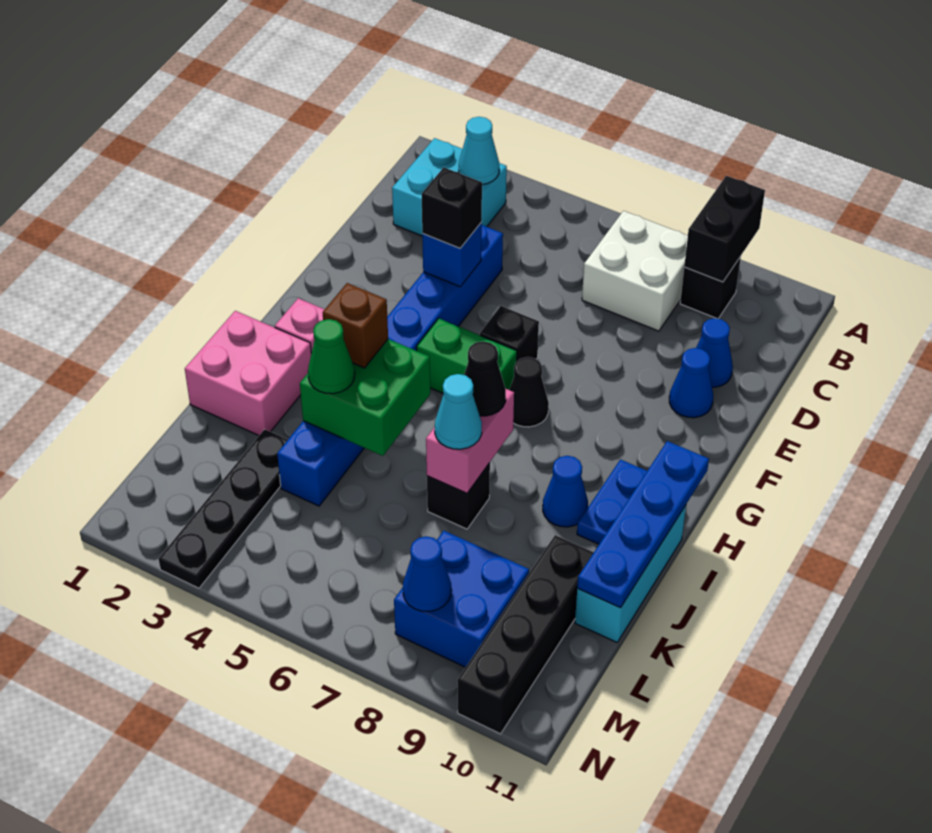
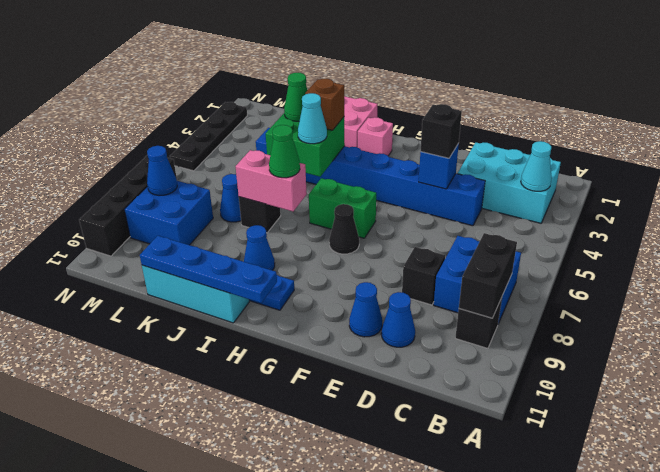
black 1x2 brick [684,176,765,282] -> black 1x2 brick turned to [459,233,517,318]
cyan 2x2 brick [392,138,507,236] -> cyan 2x3 brick [458,142,561,223]
white 2x2 brick [582,211,688,331] -> blue 2x2 brick [434,236,521,324]
black 1x1 brick [480,306,539,361] -> black 1x1 brick moved to [402,247,445,305]
green 1x2 brick [417,318,517,393] -> green 1x2 brick turned to [309,178,376,238]
black 1x1 cone [464,341,506,416] -> green 1x1 cone [269,125,300,178]
cyan 1x1 cone [435,374,482,449] -> cyan 1x1 cone moved to [298,93,327,144]
black 1x4 plate [159,429,288,588] -> black 1x4 plate turned to [170,102,247,171]
none -> blue 1x1 cone [220,174,241,222]
black 1x4 brick [457,535,594,734] -> black 1x4 brick turned to [79,155,177,256]

